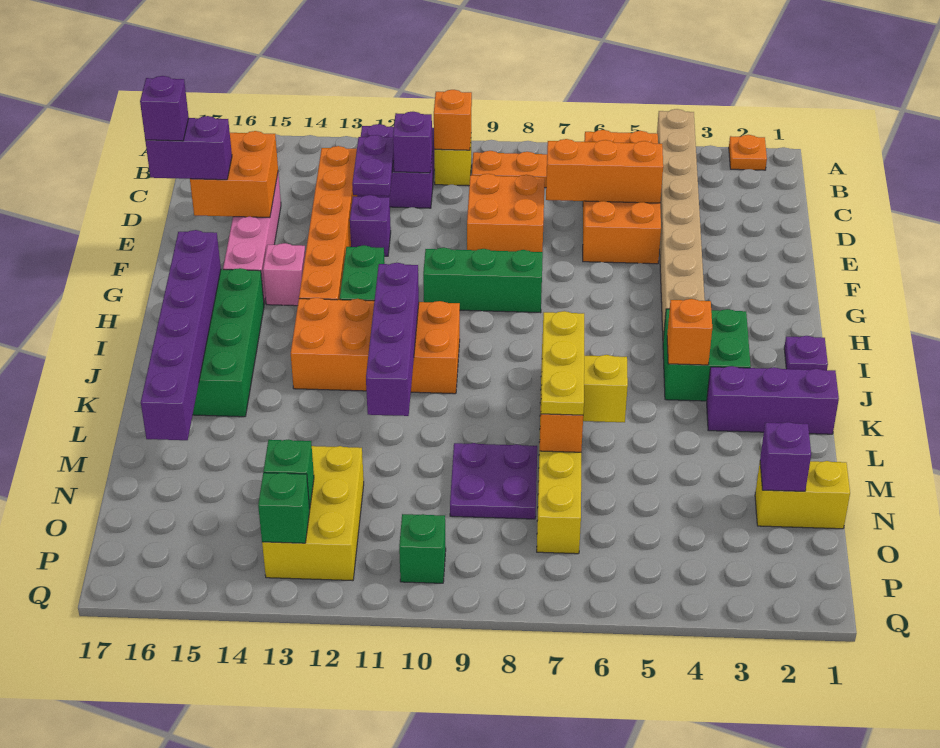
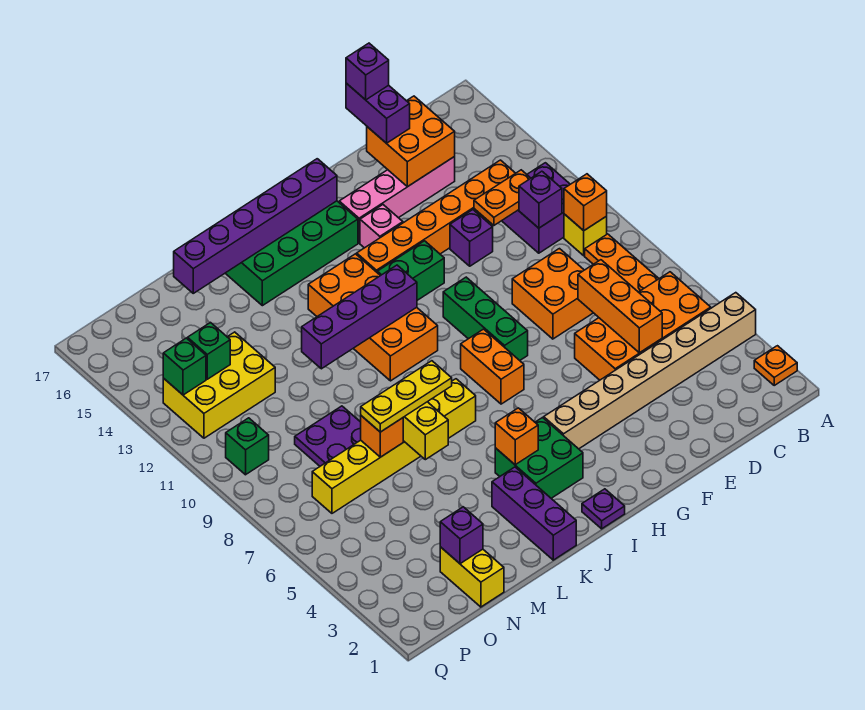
purple 1x2 plate [352,135,394,196] -> orange 1x2 plate [474,170,531,225]
none -> orange 1x2 brick [461,329,524,404]

